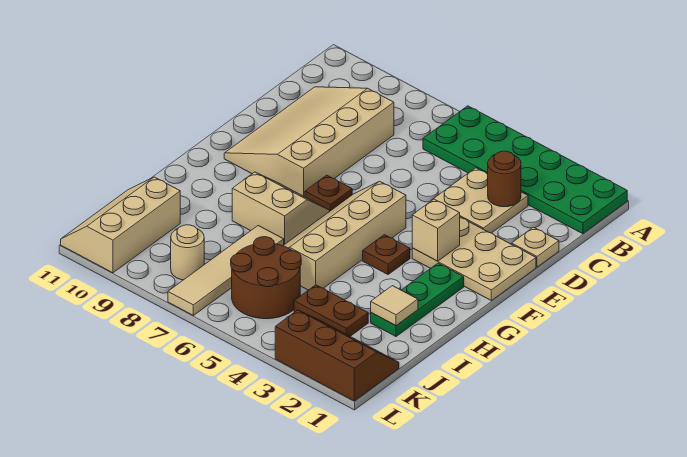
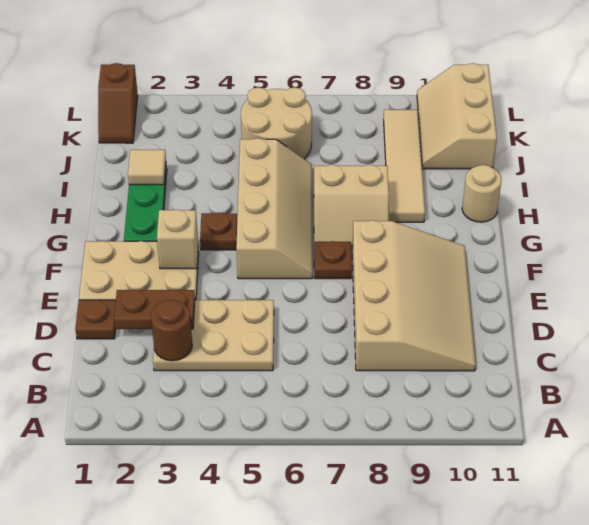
green 2x6 plate [423,106,627,234] -> none
tan 2x2 plate [431,168,528,233] -> tan 2x3 plate [153,300,274,371]
tan 1x1 plate [512,227,559,267] -> brown 1x1 plate [75,300,116,339]
tan 1x4 tile [168,226,284,315] -> tan 1x4 tile moved to [384,110,425,222]
brown 1x2 plate [294,285,368,336] -> brown 1x2 plate moved to [114,290,195,329]
brown 2x2 round brick [231,237,301,319] -> tan 2x2 round brick [241,87,312,159]
tan 2x3 slope [61,177,180,273] -> tan 2x3 slope turned to [417,63,497,169]
brown 2x3 slope [275,310,399,401] -> brown 1x2 slope [98,63,138,143]
tan 1x1 round brick [171,225,204,280] -> tan 1x1 round brick moved to [462,165,502,222]

